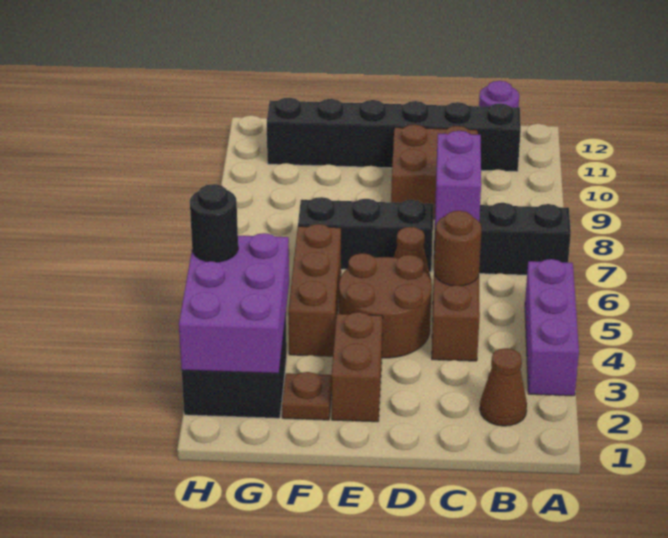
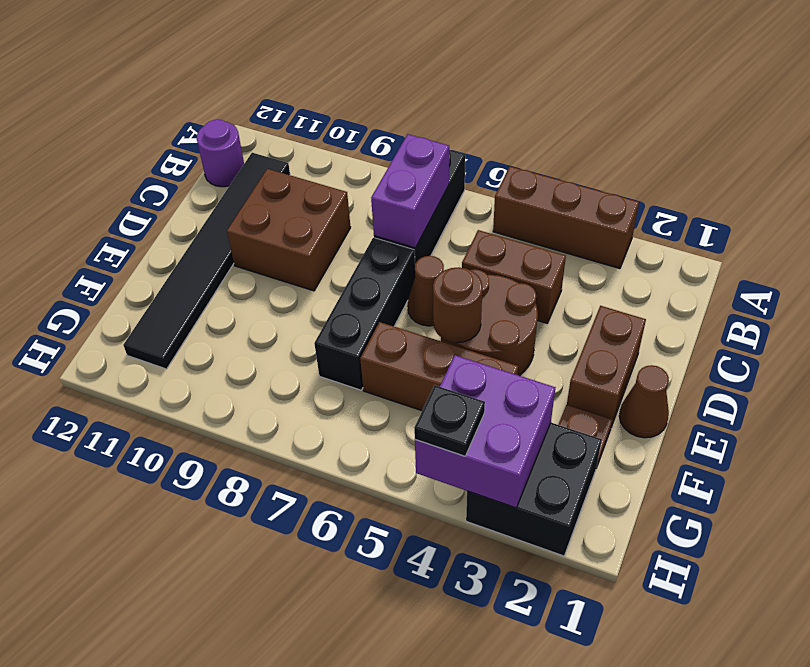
purple 1x3 brick [525,259,579,396] -> brown 1x3 brick [493,166,639,269]
brown 1x1 cone [480,348,527,426] -> brown 1x1 cone moved to [619,365,669,438]
black 1x6 brick [267,98,521,172] -> black 1x6 tile [123,153,290,369]
brown 1x1 round brick [434,211,482,286] -> brown 1x1 round brick moved to [433,267,482,343]
purple 1x2 brick [435,131,481,229] -> purple 1x2 brick turned to [371,134,449,248]
brown 1x2 brick [332,312,383,422] -> brown 1x2 brick turned to [567,306,646,427]
purple 2x3 brick [179,233,289,373] -> purple 2x2 brick [415,355,555,508]
black 1x1 round brick [190,184,238,262] -> black 1x1 plate [414,385,485,456]

